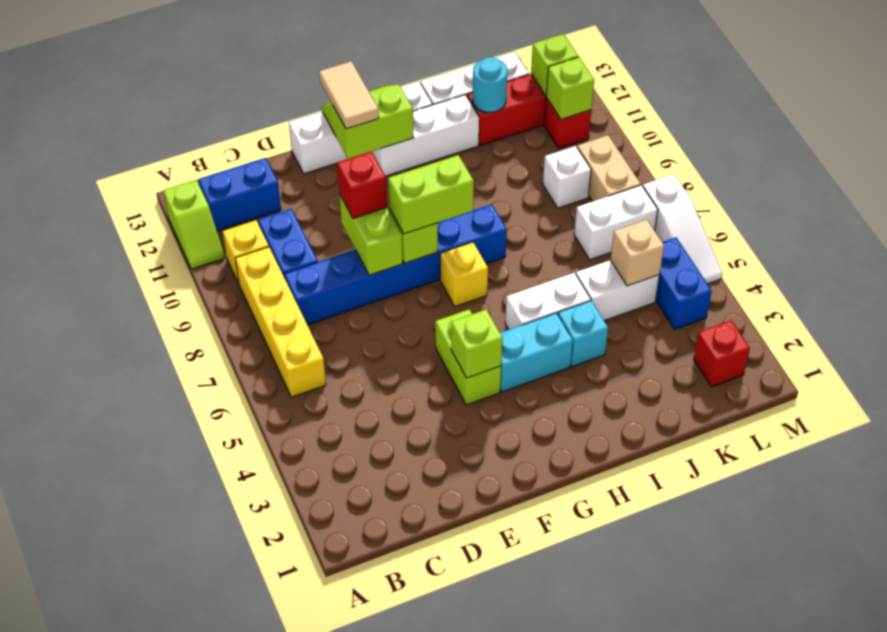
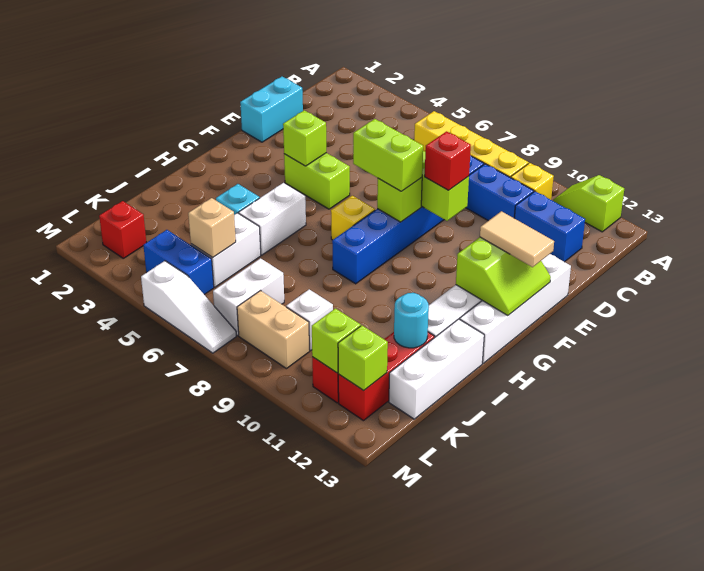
blue 1x2 brick [198,158,281,231] -> blue 1x2 brick turned to [514,191,585,262]
lime 1x2 brick [388,155,474,234] -> lime 1x2 brick turned to [353,119,423,191]
cyan 1x2 brick [500,313,573,392] -> cyan 1x2 brick moved to [240,77,303,142]
white 1x3 slope [643,174,722,284] -> white 1x3 slope turned to [141,261,236,353]

